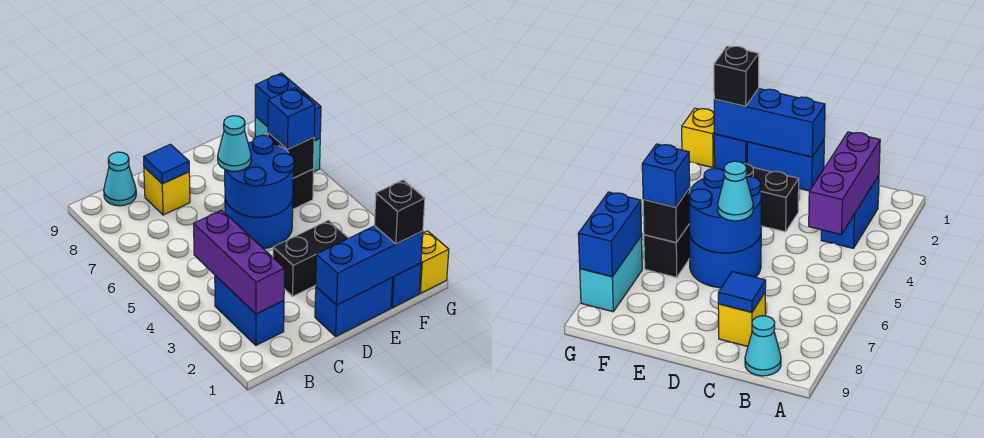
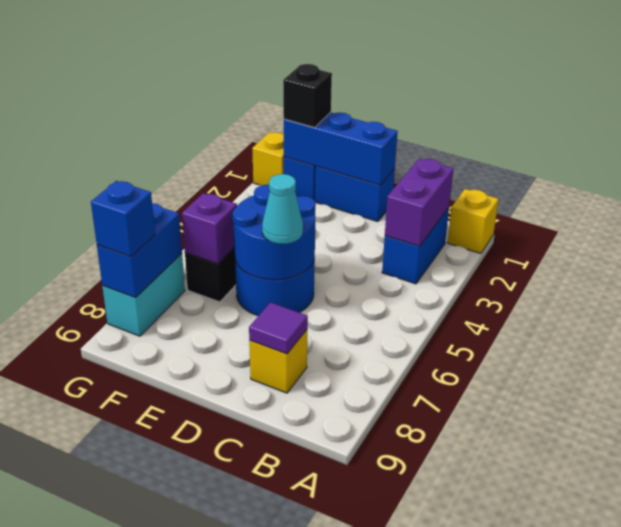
none -> yellow 1x1 brick [448,189,499,254]
purple 1x3 brick [194,210,285,314] -> purple 1x2 brick [385,159,453,246]
cyan 1x1 cone [104,152,136,206] -> none
blue 1x1 tile [144,144,189,184] -> purple 1x1 tile [249,303,308,354]
black 1x2 brick [273,220,348,296] -> none
black 1x1 brick [268,133,314,178] -> purple 1x1 brick [182,193,237,264]
blue 1x1 brick [268,88,315,149] -> blue 1x1 brick moved to [91,181,155,257]

